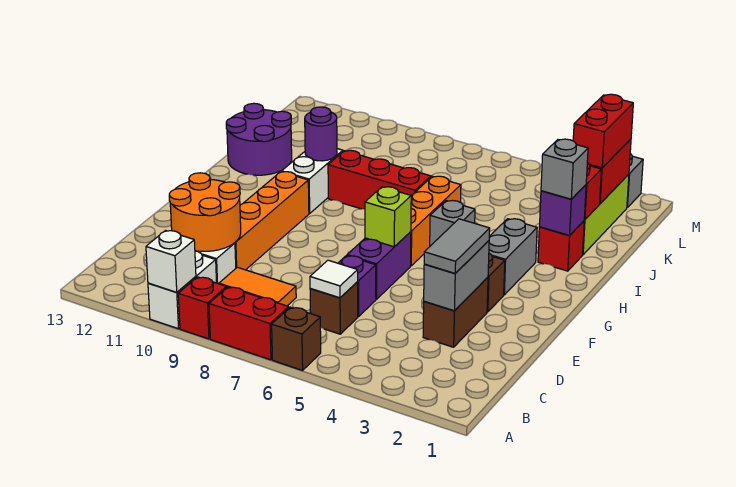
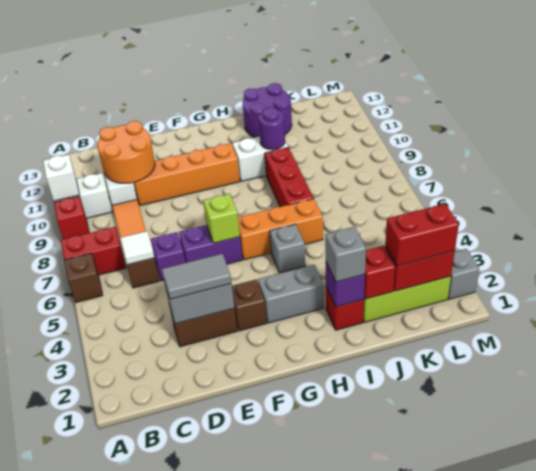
red 1x2 brick [209,287,289,360] -> red 1x2 brick turned to [61,227,126,275]

